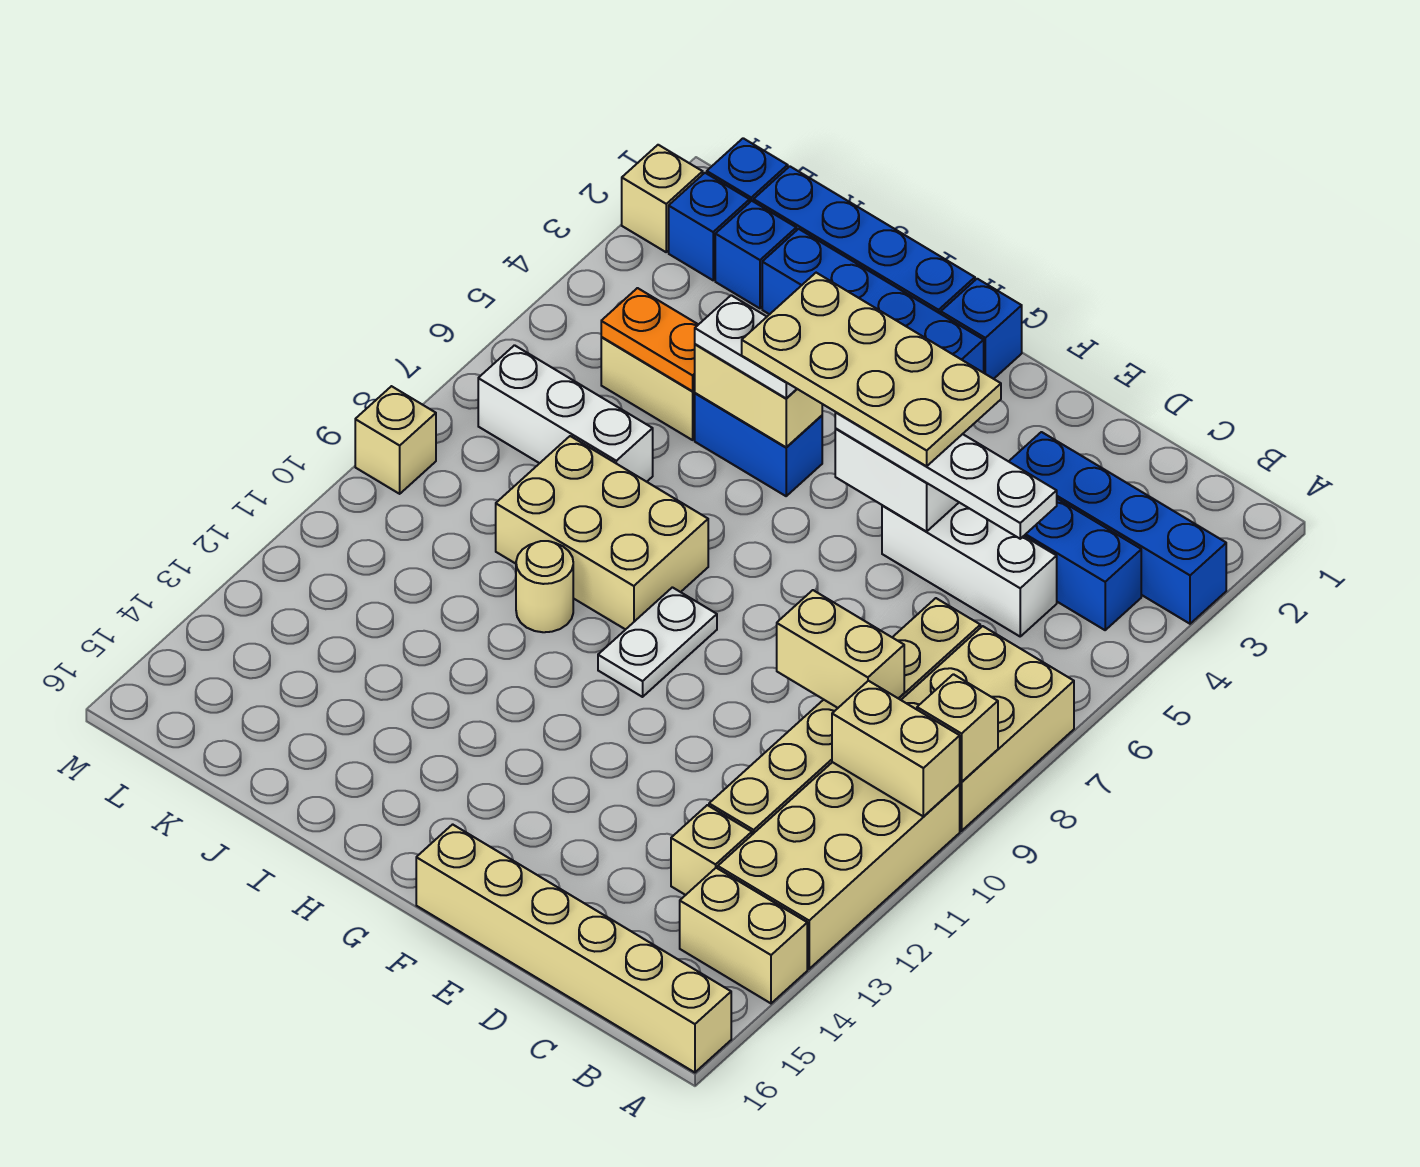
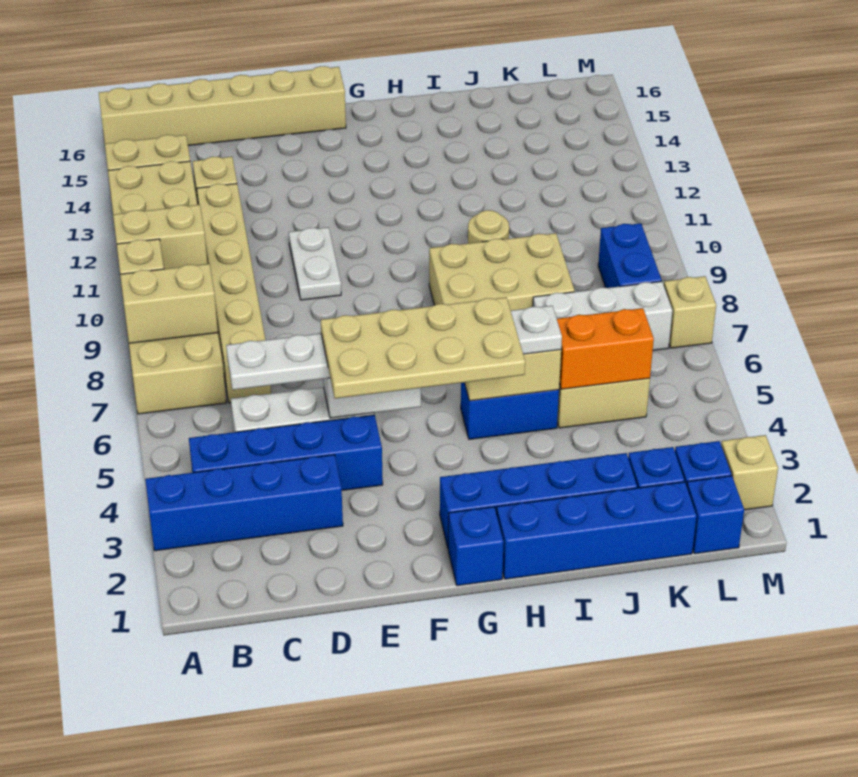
tan 1x2 brick [777,590,904,708] -> tan 1x2 brick moved to [120,264,218,343]
white 1x2 plate [598,587,717,697] -> white 1x2 plate moved to [289,227,341,300]
orange 1x2 plate [601,288,698,391] -> orange 1x2 brick [557,308,654,389]
none -> blue 1x2 brick [598,223,662,288]
tan 1x1 brick [355,386,436,494] -> tan 1x1 brick moved to [664,276,716,348]

